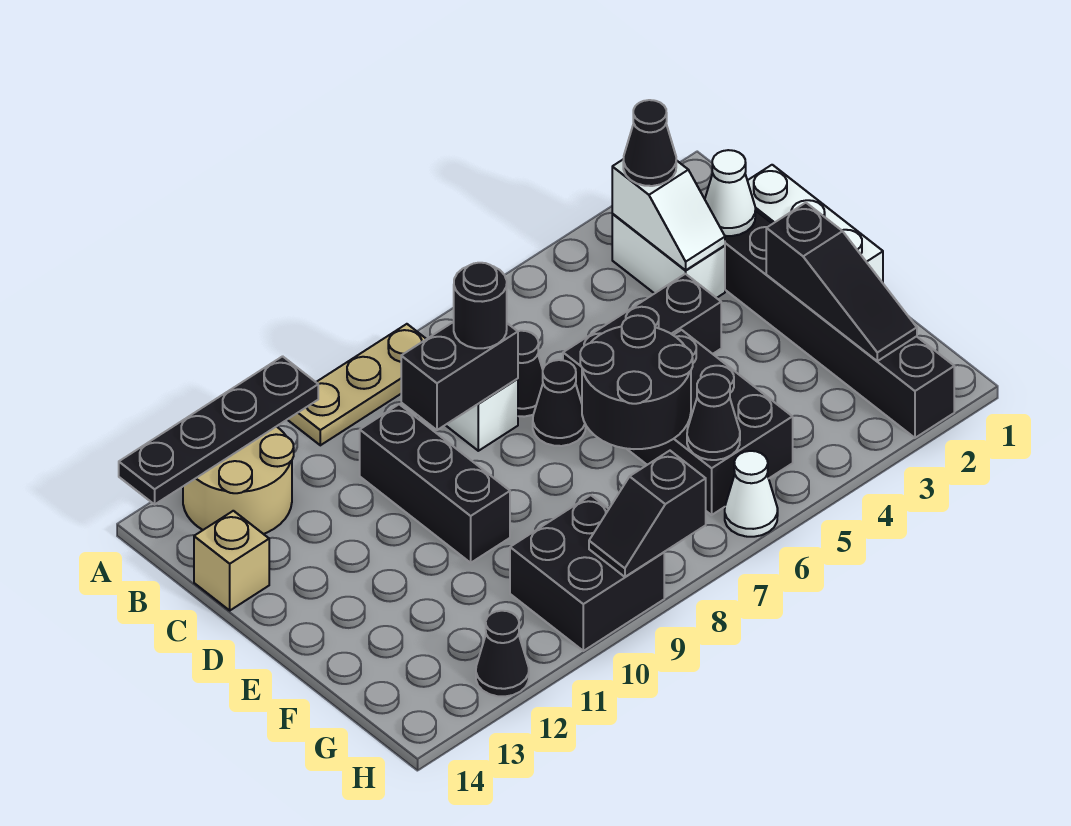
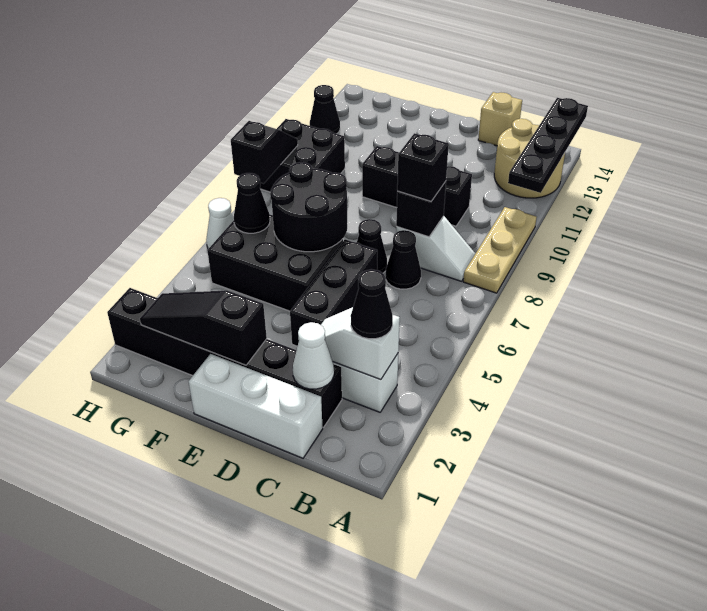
black 1x2 brick [401,322,518,430] -> black 1x1 brick [396,181,446,237]
black 1x1 round brick [454,263,507,348] -> black 1x1 brick [397,133,449,201]

